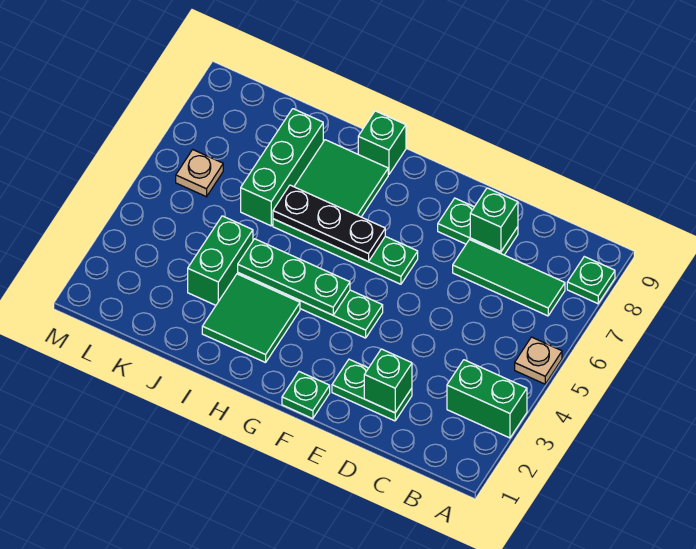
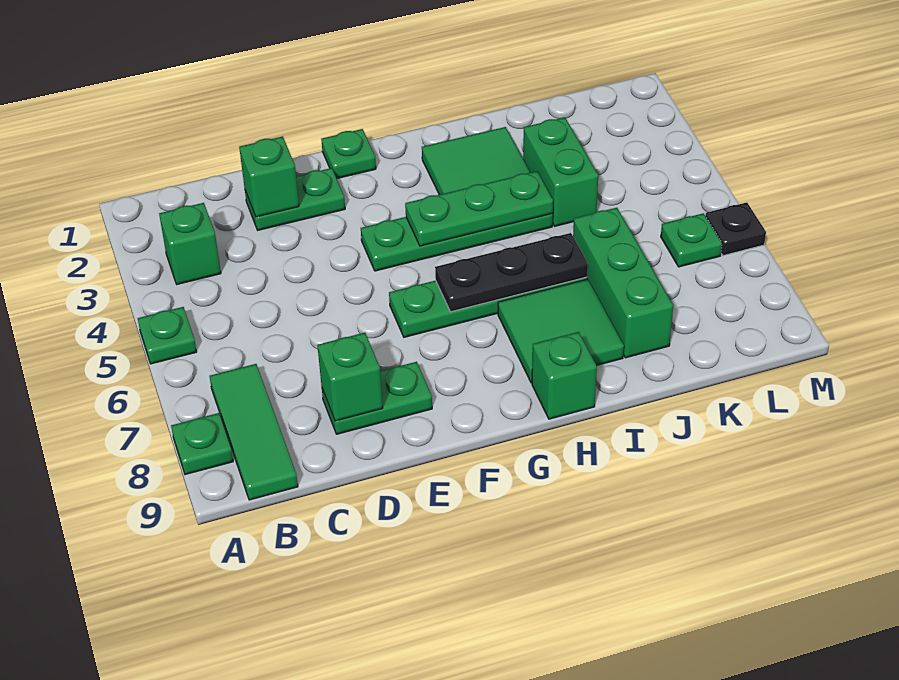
green 1x2 brick [447,360,527,438] -> green 1x1 brick [159,203,221,284]
tan 1x1 plate [515,337,562,384] -> green 1x1 plate [138,307,197,364]
green 1x3 tile [453,240,565,316] -> green 1x3 tile turned to [210,364,298,500]
tan 1x1 plate [176,150,223,197] -> green 1x1 plate [661,213,722,267]
none -> black 1x1 plate [705,202,766,256]

